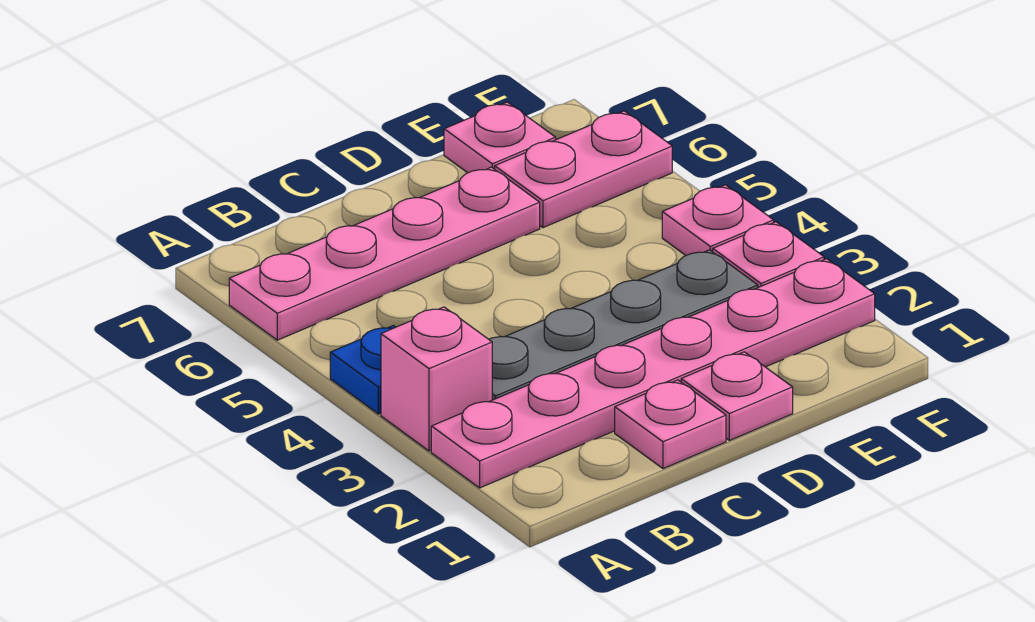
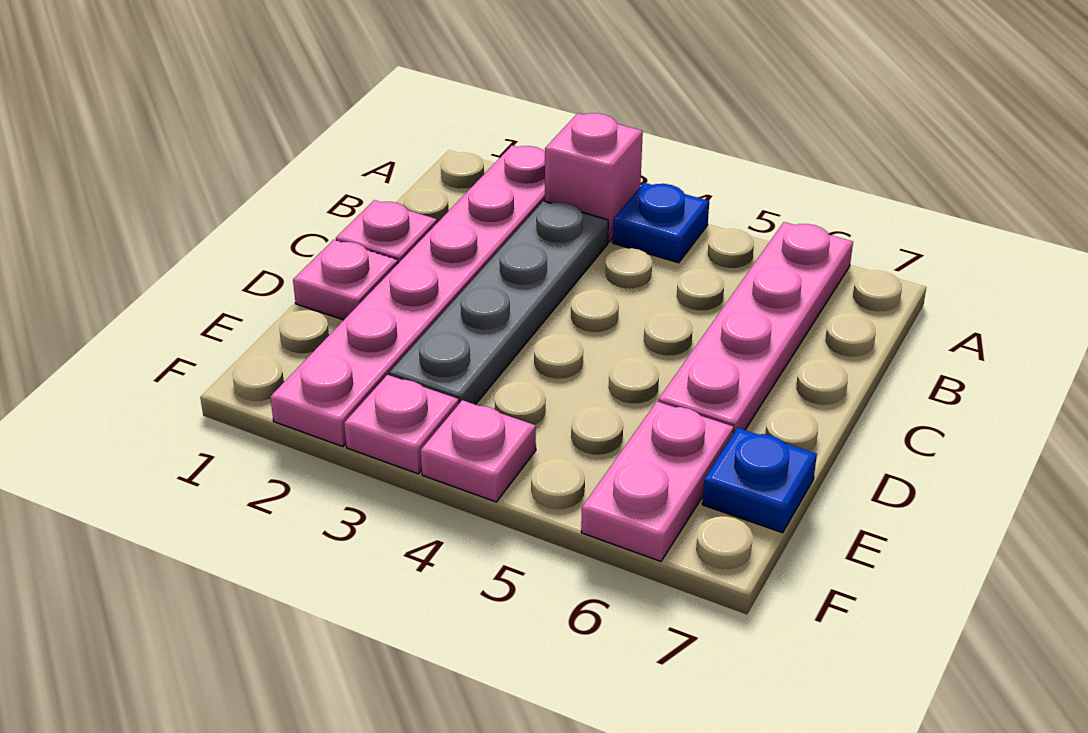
pink 1x1 plate [444,102,556,173] -> blue 1x1 plate [702,428,817,533]

